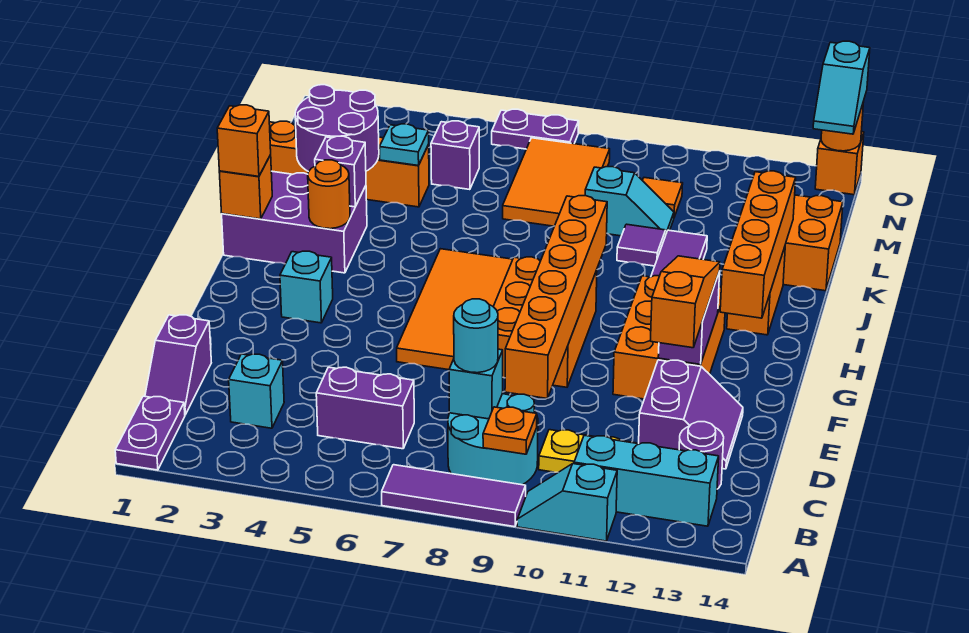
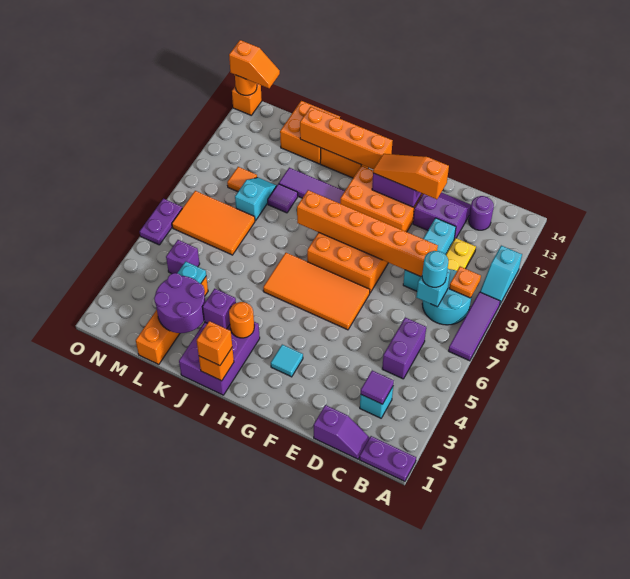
cyan 1x3 brick [574,435,719,526] -> cyan 1x3 brick moved to [403,218,456,291]
none -> purple 1x1 tile [361,371,394,404]
cyan 1x1 brick [280,251,333,323] -> cyan 1x1 tile [271,345,303,377]
cyan 1x2 slope [813,41,870,134] -> orange 1x2 slope [229,40,280,88]

